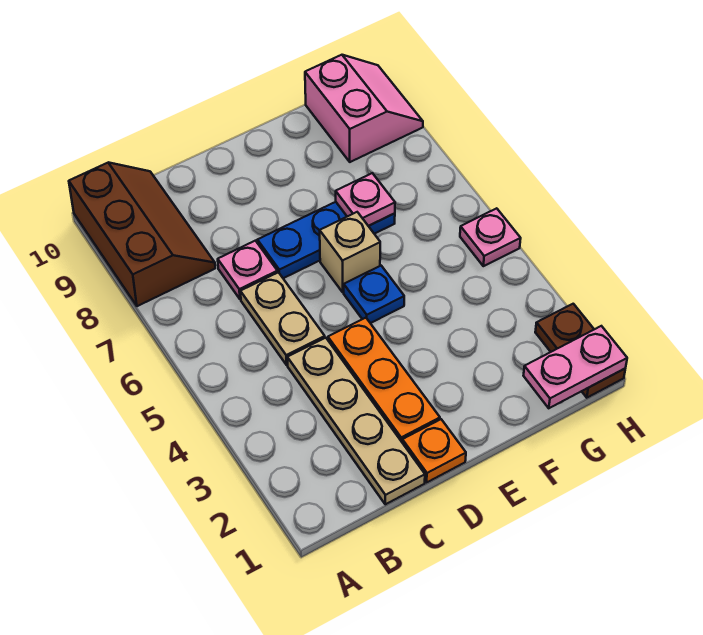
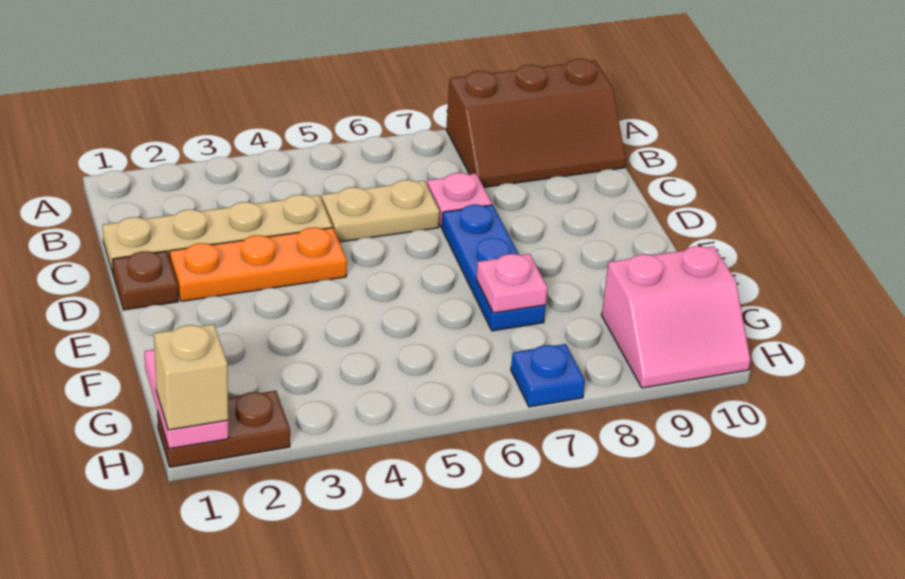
orange 1x1 plate [402,419,466,482] -> brown 1x1 plate [113,251,178,310]
blue 1x1 plate [344,266,404,323] -> blue 1x1 plate moved to [511,344,585,407]
tan 1x1 brick [320,212,380,292] -> tan 1x1 brick moved to [154,324,228,430]
pink 1x1 plate [460,208,521,266] -> none

